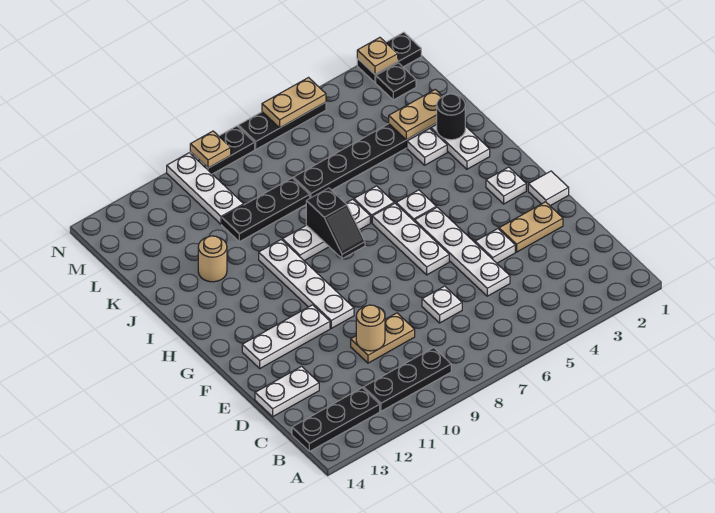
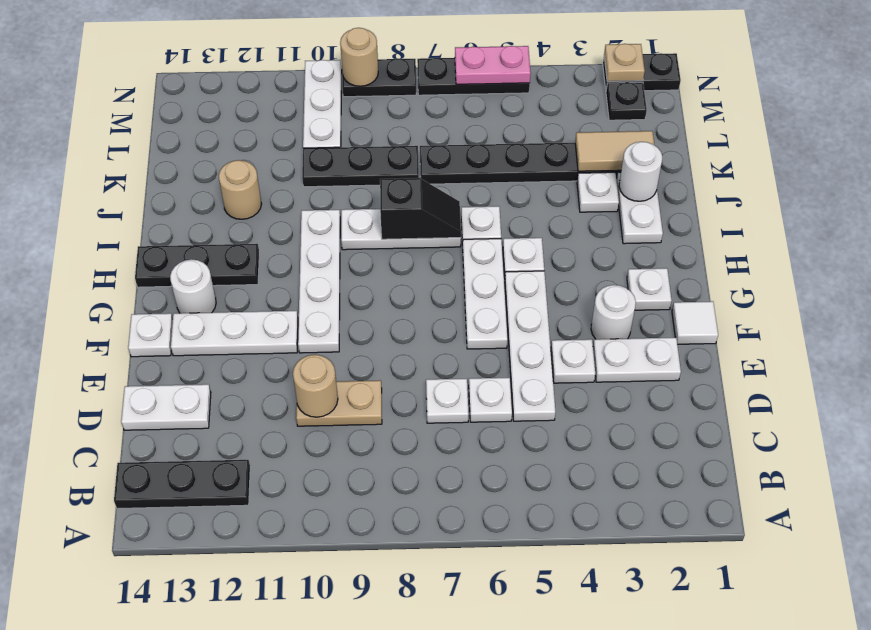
black 1x3 plate [363,348,451,411] -> black 1x3 plate moved to [135,244,259,287]
none -> white 1x1 plate [469,378,512,422]
tan 1x2 plate [499,202,563,252] -> white 1x2 plate [593,337,681,382]
none -> white 1x1 round brick [591,285,636,339]
none -> white 1x1 plate [128,313,173,357]
none -> white 1x1 round brick [170,259,216,313]
black 1x2 slope [306,188,365,259] -> black 1x2 slope turned to [380,178,461,239]
black 1x1 round brick [437,94,465,140] -> white 1x1 round brick [619,142,662,201]
tan 1x2 plate [389,90,442,140] -> tan 1x2 tile [575,131,654,171]
tan 1x2 plate [262,78,326,128] -> pink 1x2 plate [455,46,531,84]
tan 1x1 plate [190,131,231,168] -> tan 1x1 round brick [340,28,378,86]

